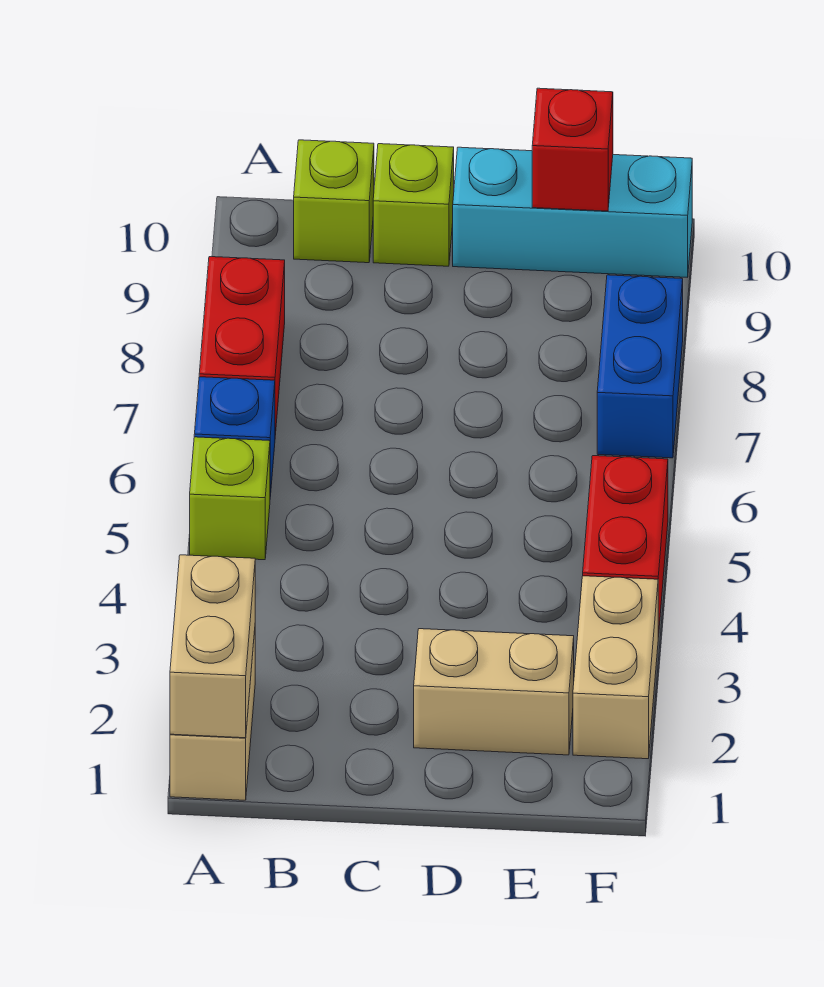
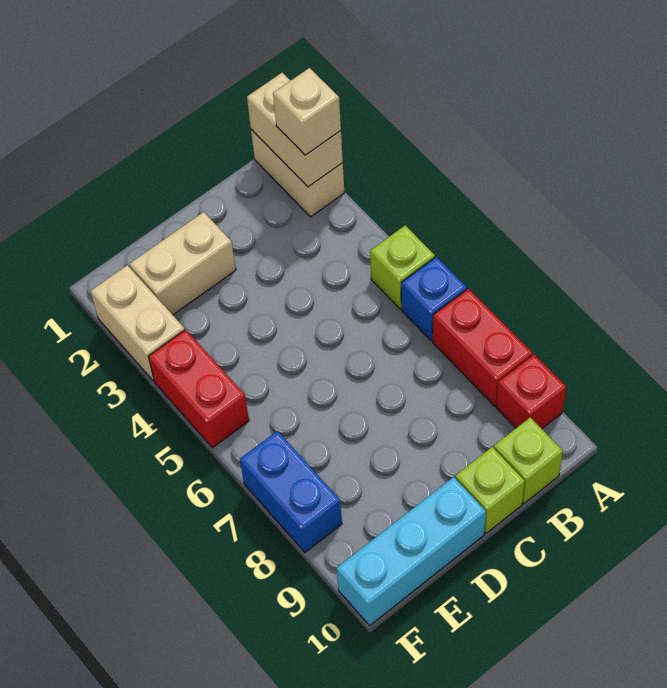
none -> tan 1x1 brick [273,68,341,155]
red 1x1 brick [532,88,613,211] -> red 1x1 brick moved to [496,355,566,429]

